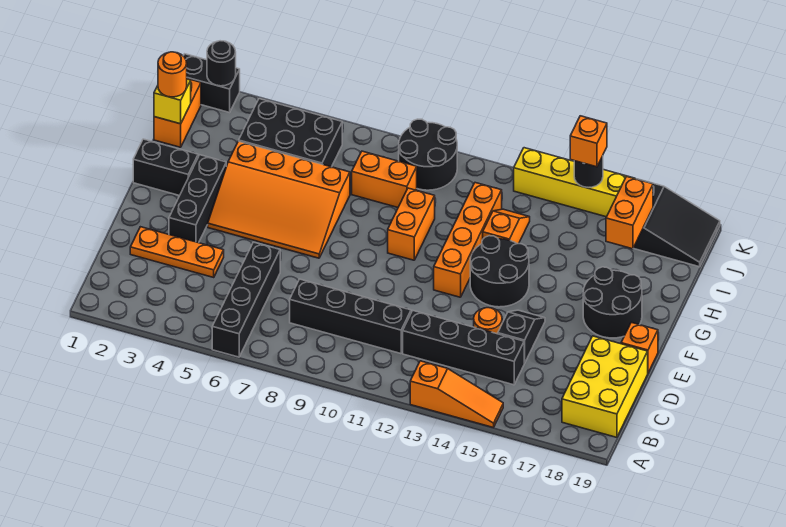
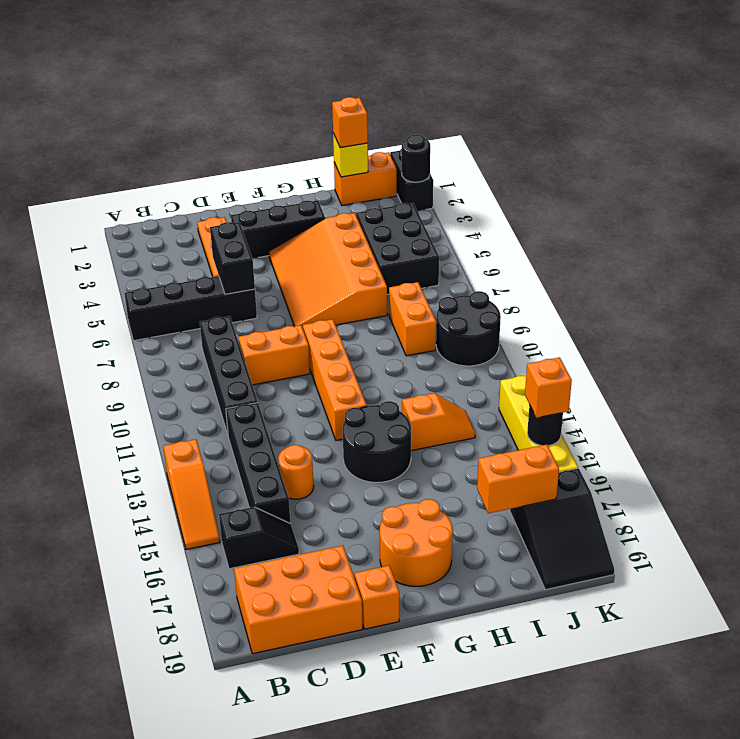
yellow 2x3 brick [562,336,648,437] -> orange 2x3 brick [234,546,363,654]
black 1x2 slope [498,310,545,363] -> black 1x2 slope moved to [219,507,299,569]
orange 1x4 brick [434,183,502,297] -> orange 1x4 brick turned to [303,319,367,440]
black 2x2 round brick [583,267,642,338] -> orange 2x2 round brick [380,499,453,586]
black 1x2 brick [133,139,198,196] -> black 1x2 brick moved to [210,222,255,294]
orange 1x2 brick [388,188,435,260] -> orange 1x2 brick moved to [239,325,310,385]
orange 1x1 round brick [158,52,187,97] -> orange 1x1 brick [332,97,368,148]

